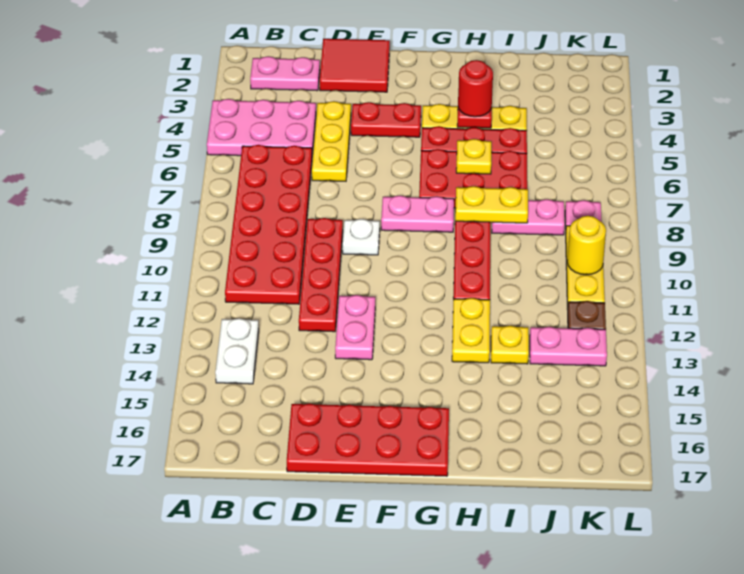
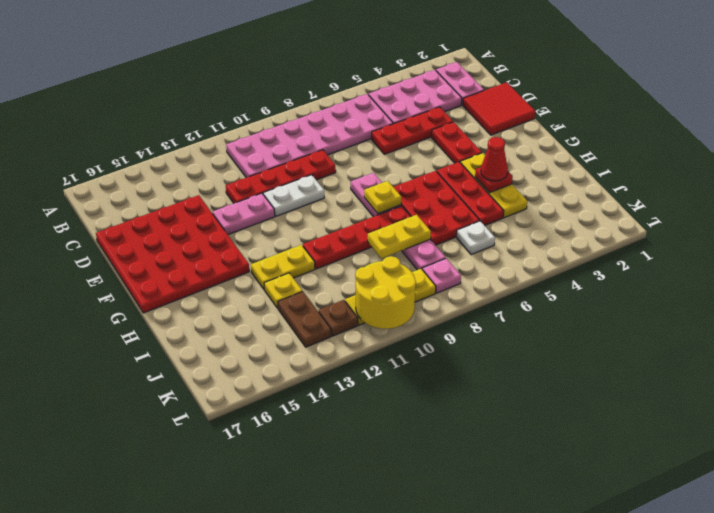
pink 2x3 plate [207,99,316,156] -> pink 2x3 plate turned to [368,70,462,124]
red 2x6 plate [225,145,312,304] -> pink 2x6 plate [226,94,393,178]
white 1x2 plate [215,318,259,384] -> white 1x2 plate moved to [263,175,324,216]
yellow 1x3 plate [312,101,351,181] -> red 1x3 plate [372,107,453,154]
red 2x4 plate [287,404,449,476] -> red 4x4 plate [96,195,249,313]
white 1x1 plate [343,219,380,255] -> white 1x1 plate moved to [457,221,495,255]
red 1x1 round brick [458,60,493,117] -> red 1x1 cone [481,137,508,181]
yellow 1x1 plate [456,139,491,174] -> yellow 1x1 plate moved to [364,181,401,214]
yellow 1x2 plate [455,186,528,223] -> yellow 1x2 plate turned to [368,215,431,259]
pink 1x2 plate [530,327,607,366] -> brown 1x2 plate [278,292,331,347]
yellow 1x1 round brick [567,216,606,275] -> yellow 2x2 round brick [355,256,416,329]

